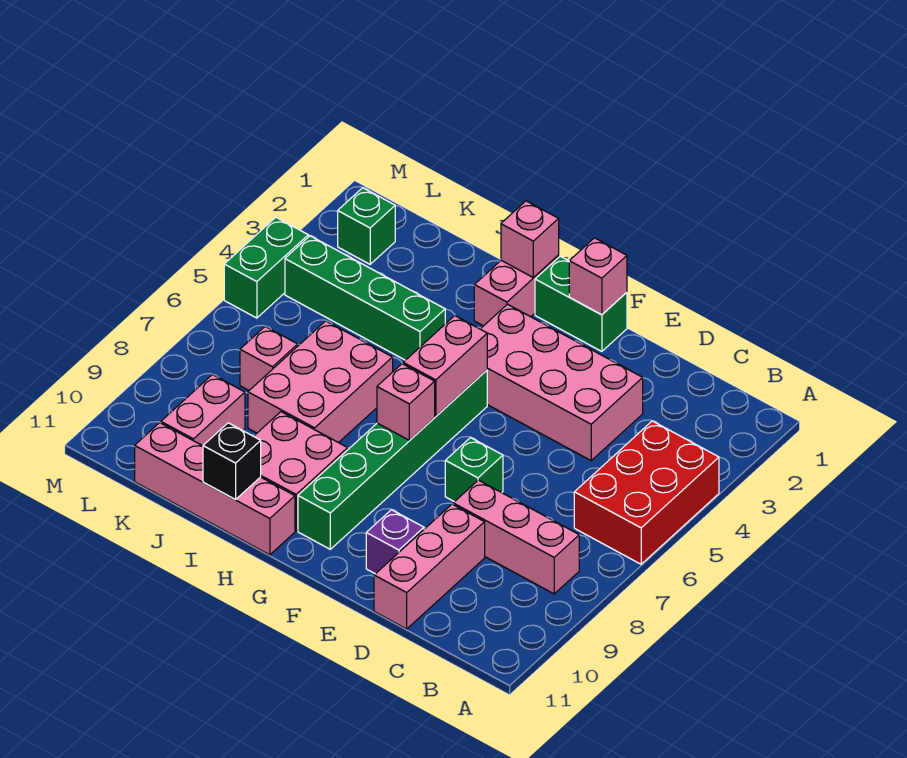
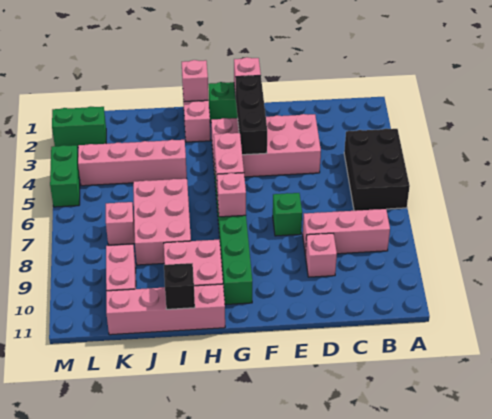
red 2x3 brick [574,421,719,564] -> black 2x3 brick [344,129,410,211]
pink 1x3 brick [374,504,485,629] -> pink 1x1 brick [306,233,337,277]
purple 1x1 brick [366,510,424,574] -> none
none -> black 1x3 brick [236,75,267,155]
green 1x4 brick [285,236,445,360] -> pink 1x4 brick [78,140,187,186]
green 1x1 brick [338,188,395,264] -> green 1x2 brick [52,107,106,148]

